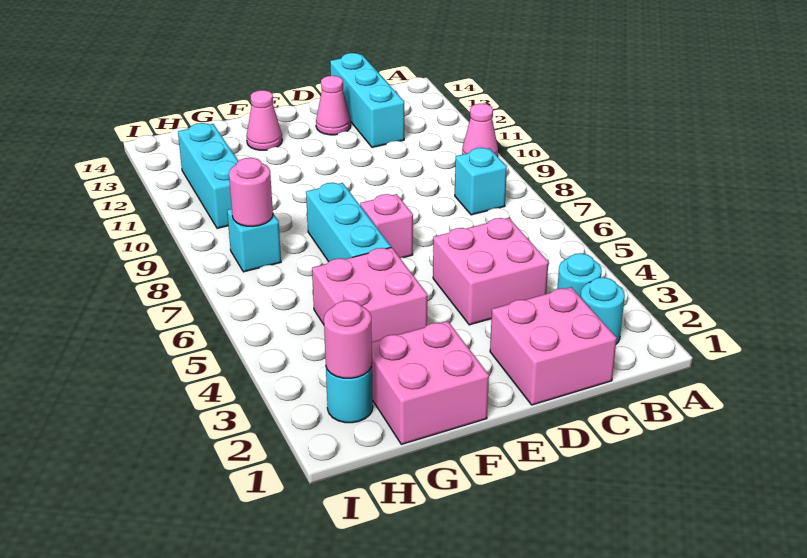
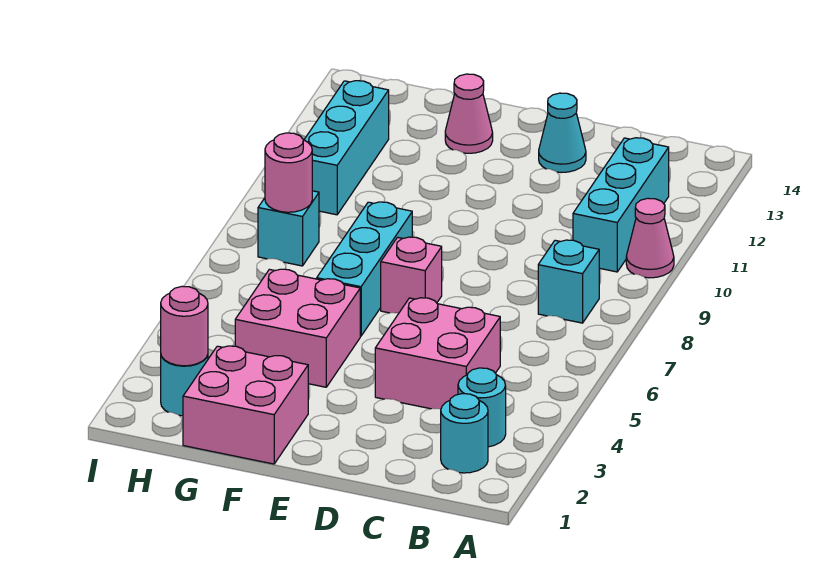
pink 2x2 brick [490,287,617,405] -> none
cyan 1x3 brick [330,53,404,148] -> cyan 1x3 brick moved to [573,138,669,272]
pink 1x1 cone [316,76,351,135] -> cyan 1x1 cone [539,93,586,173]

